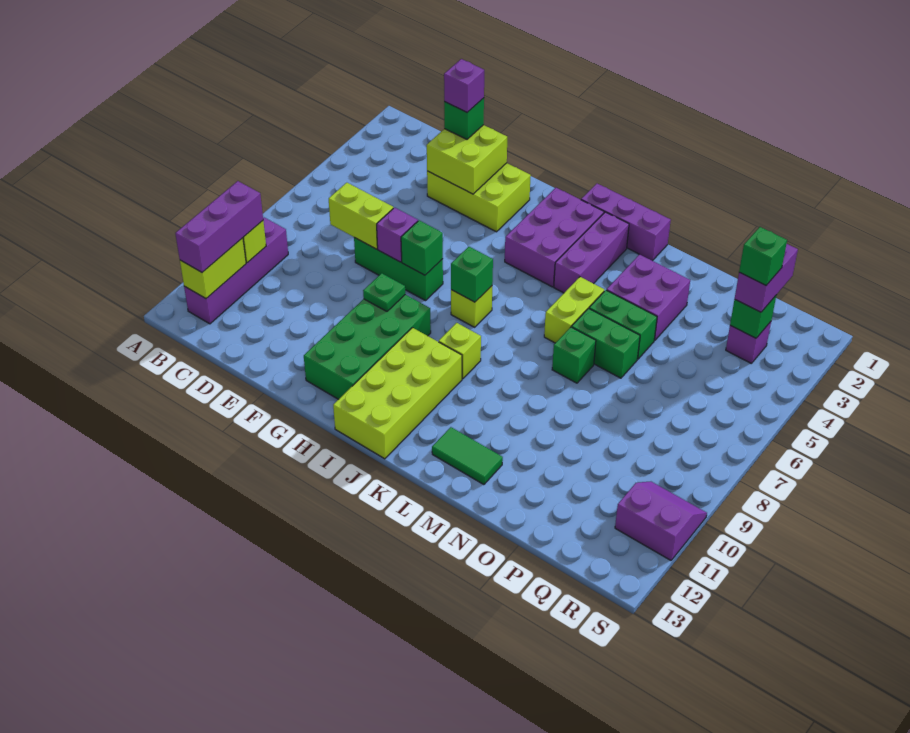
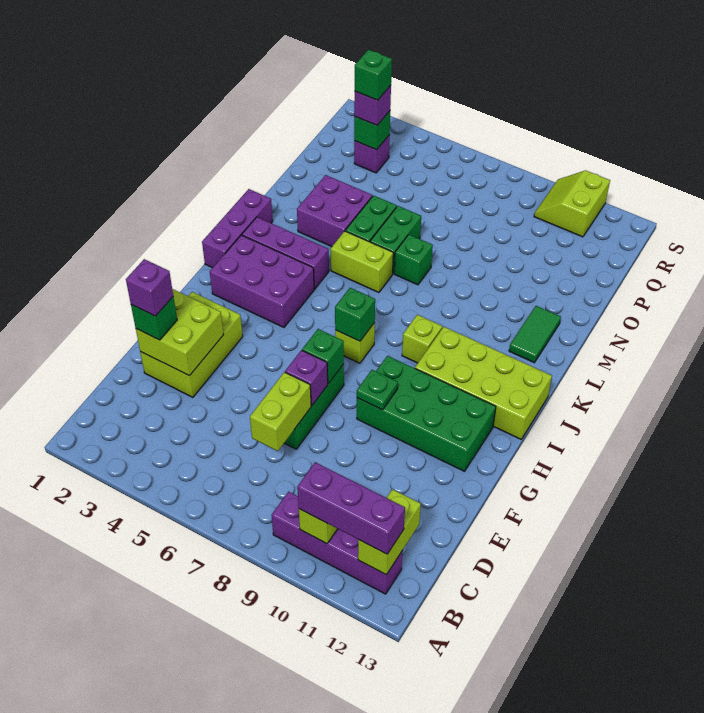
lime 1x2 brick [180,238,246,299] -> lime 1x2 brick turned to [358,489,421,575]
purple 1x2 brick [735,244,798,312] -> purple 1x1 brick [354,85,391,125]
purple 2x2 slope [615,482,707,560] -> lime 2x2 slope [534,170,610,237]

